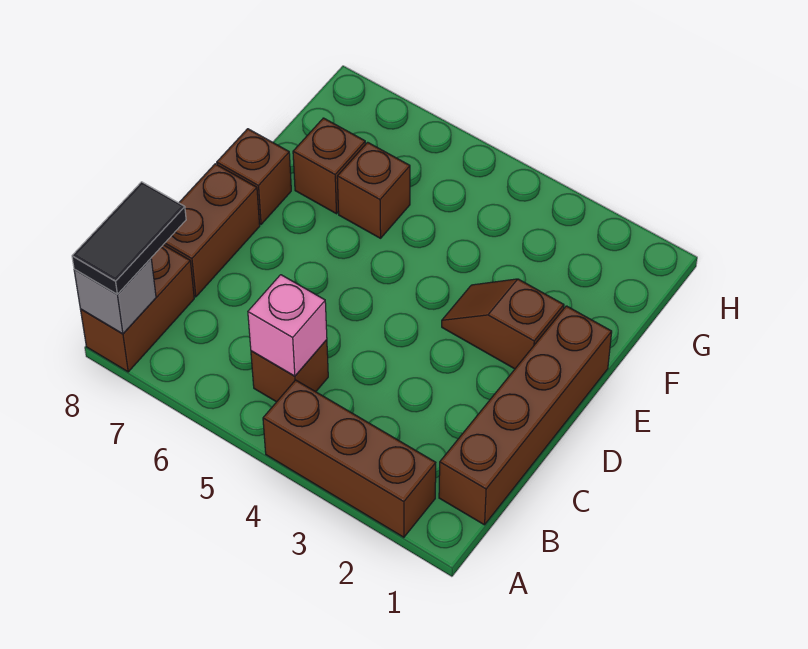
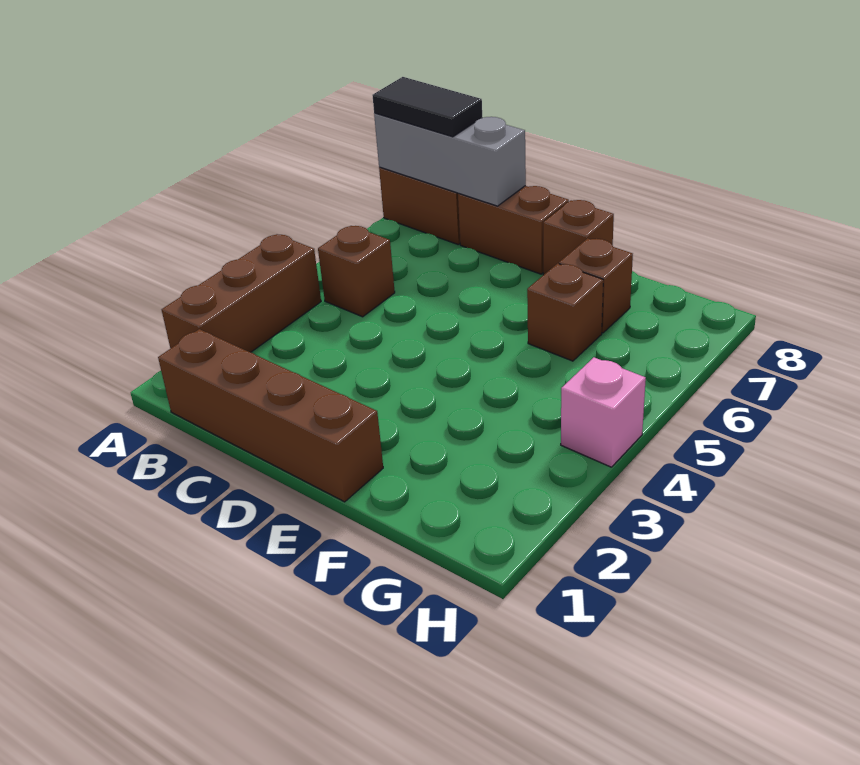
grey 1x1 brick [74,259,156,334] -> grey 1x3 brick [374,113,526,206]
pink 1x1 brick [248,275,327,376] -> pink 1x1 brick moved to [561,357,646,467]
brown 1x2 slope [442,279,564,369] -> none

